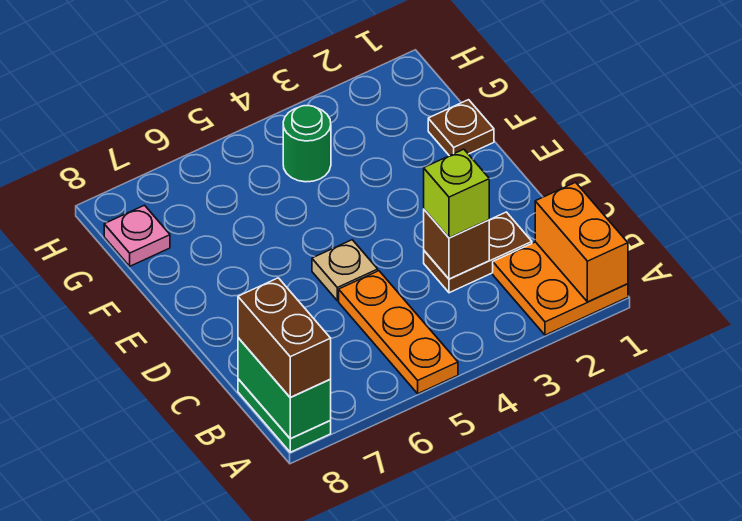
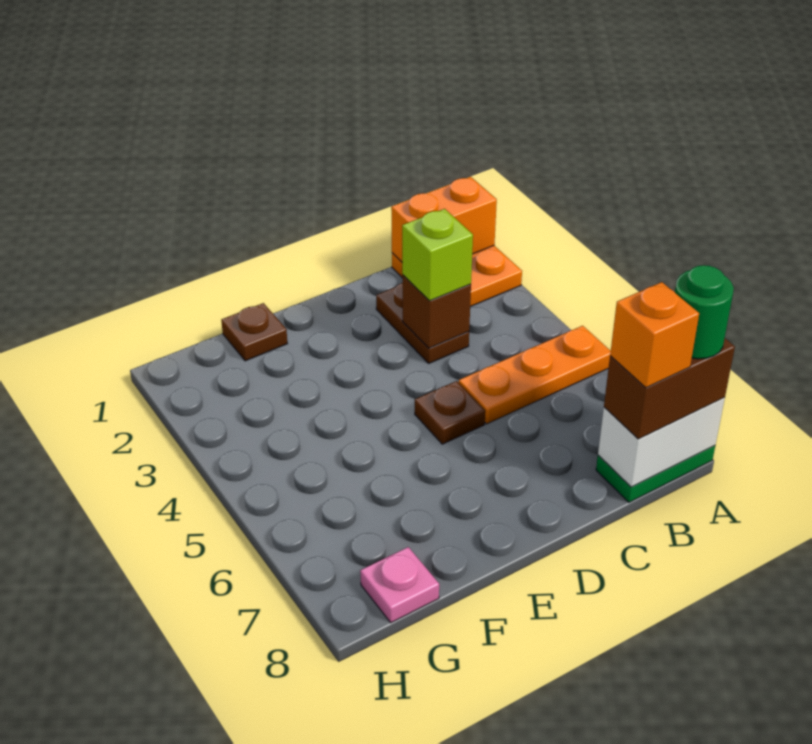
green 1x2 brick [238,338,331,438] -> white 1x2 brick [598,397,725,487]
none -> orange 1x1 brick [610,282,699,388]
tan 1x1 plate [312,240,378,301] -> brown 1x1 plate [415,381,485,444]
green 1x1 round brick [283,106,331,182] -> green 1x1 round brick moved to [675,265,734,359]

